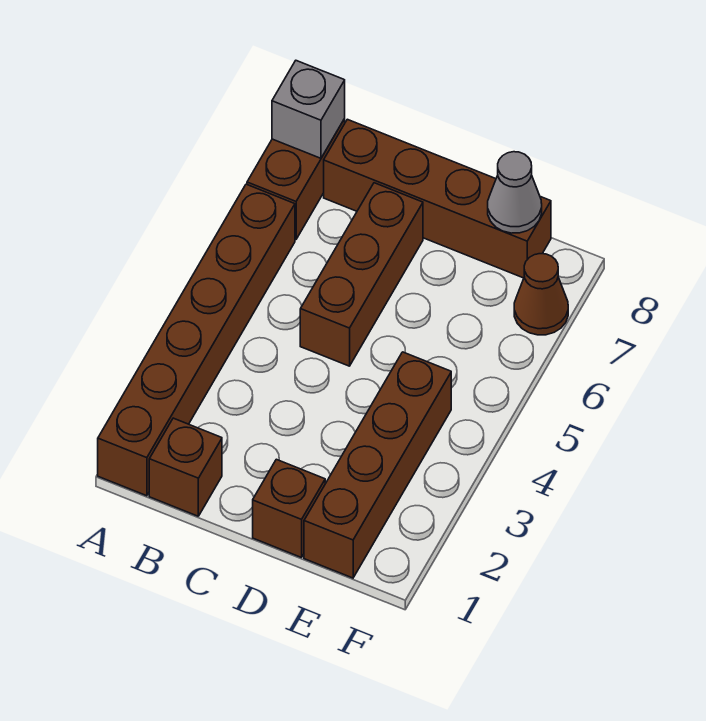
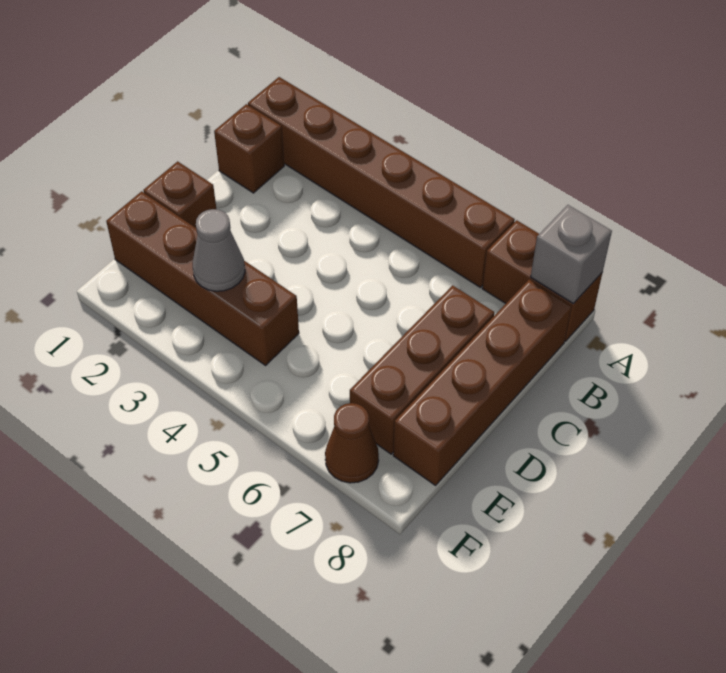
brown 1x3 brick [300,183,423,366] -> brown 1x3 brick turned to [350,285,494,454]
grey 1x1 cone [488,152,542,233] -> grey 1x1 cone moved to [193,209,245,291]

